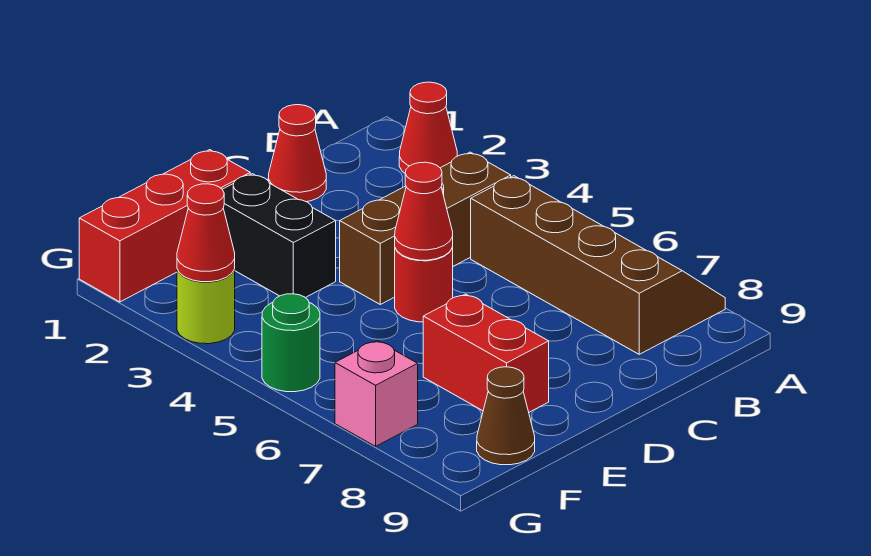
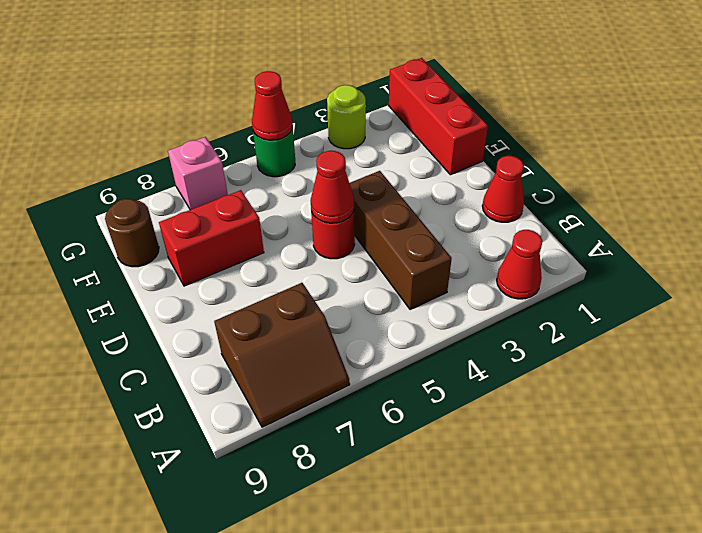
brown 2x4 slope [471,176,725,354] -> brown 2x2 slope [214,283,350,427]
black 1x2 brick [222,174,336,298] -> none
brown 1x1 cone [477,367,535,465] -> brown 1x1 round brick [105,199,159,267]
red 1x1 cone [177,184,235,282] -> red 1x1 cone moved to [252,71,292,140]

